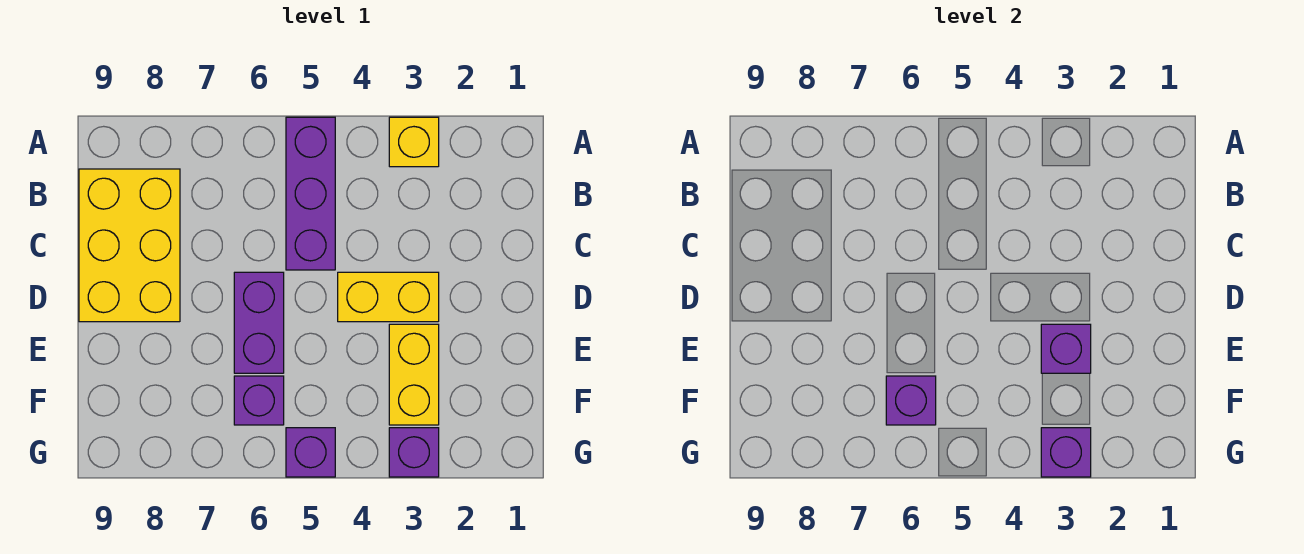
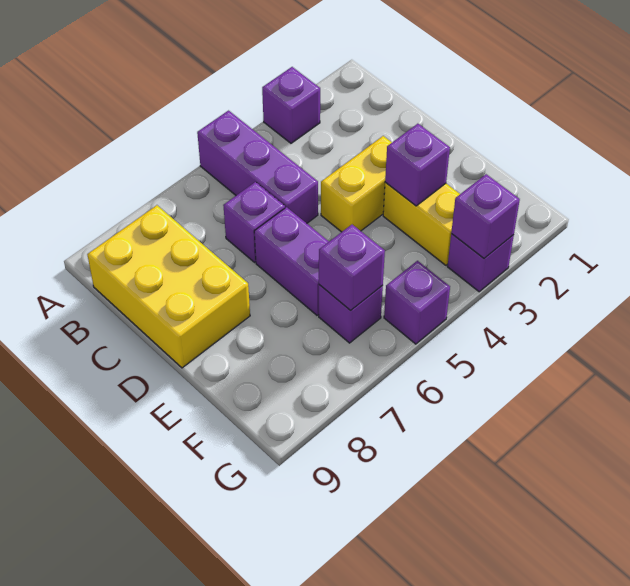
yellow 1x1 brick [389,117,439,167] -> purple 1x1 brick [262,67,320,143]
none -> purple 1x1 brick [223,182,285,262]

